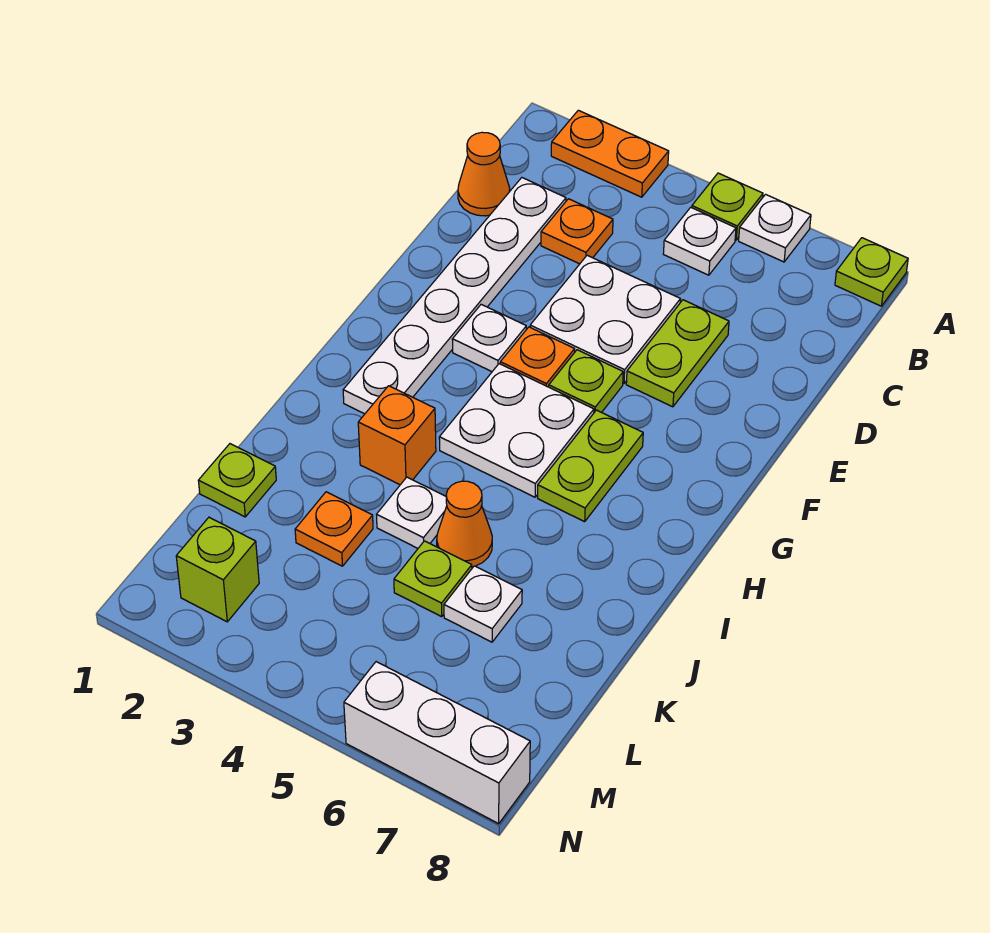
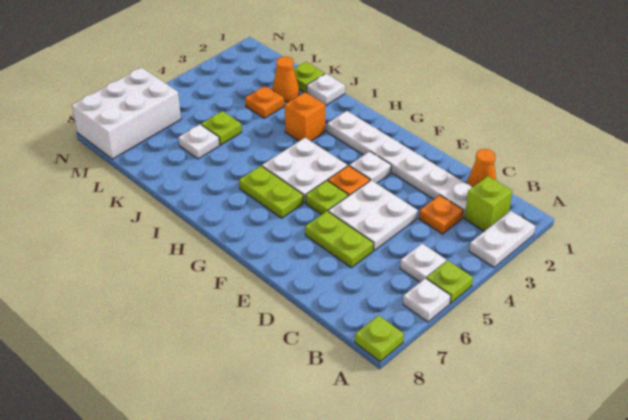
orange 1x2 plate [551,110,669,197] -> white 1x2 plate [469,211,535,267]
white 1x1 plate [377,477,447,548] -> white 1x1 plate moved to [307,74,345,105]
orange 1x1 cone [437,481,492,567] -> orange 1x1 cone moved to [272,57,299,102]
lime 1x1 brick [176,517,259,622] -> lime 1x1 brick moved to [465,176,512,231]
white 1x3 brick [344,662,530,824] -> white 2x3 brick [72,68,181,159]

